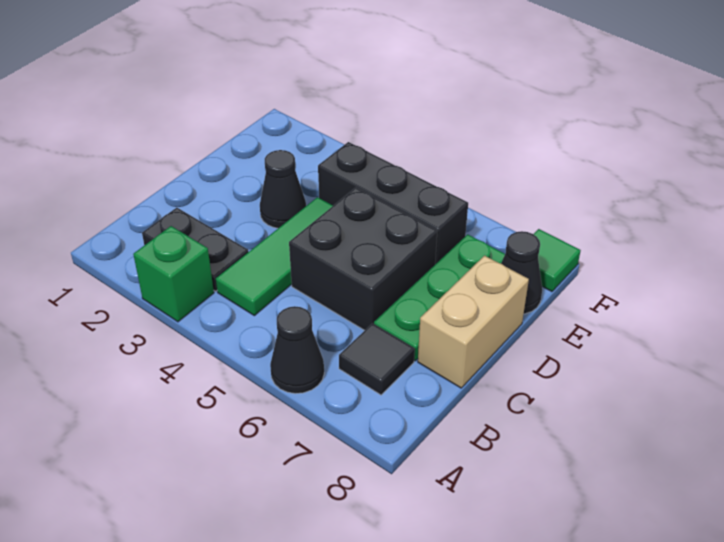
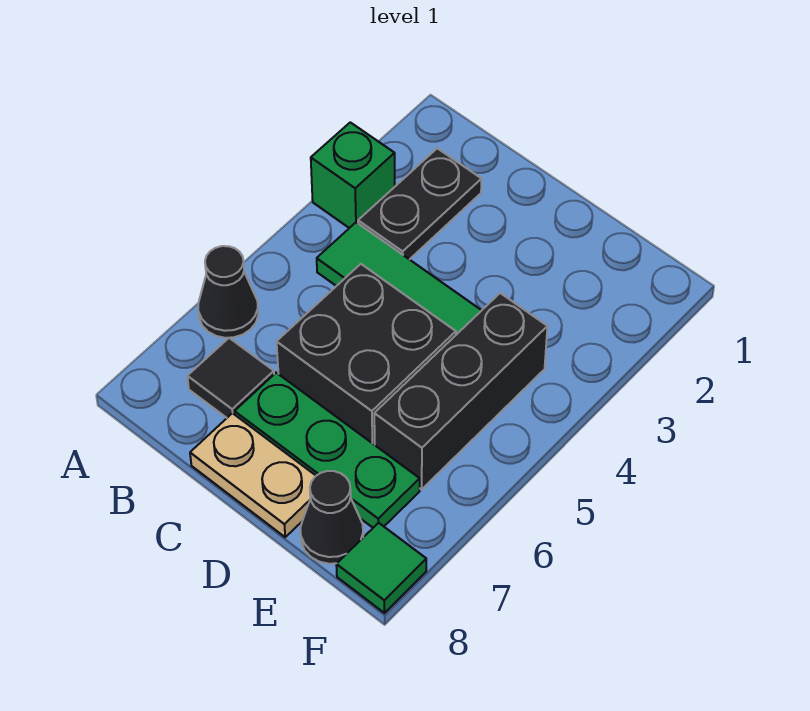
tan 1x2 brick [418,256,529,388] -> tan 1x2 plate [190,413,316,537]
black 1x1 cone [260,150,306,228] -> none

